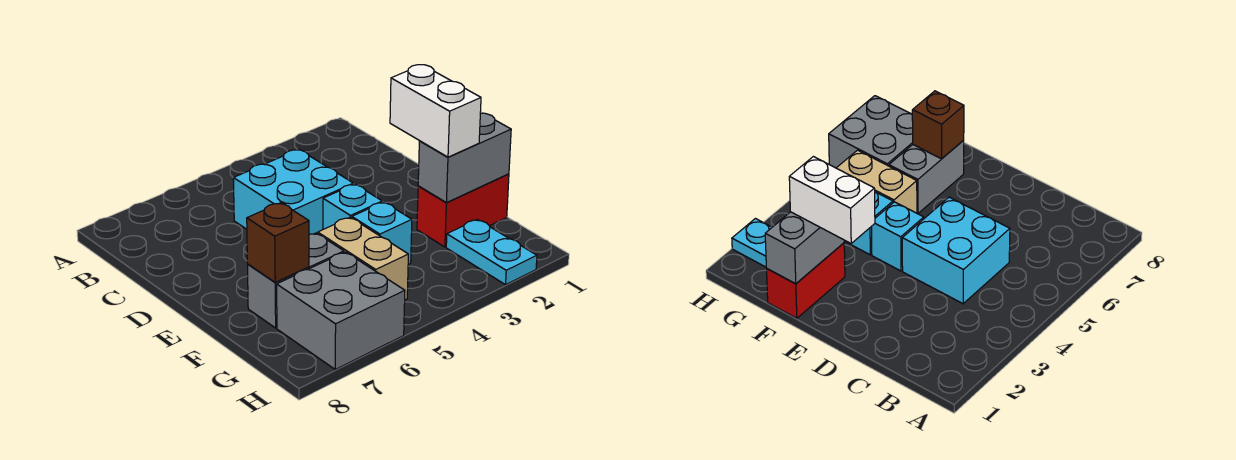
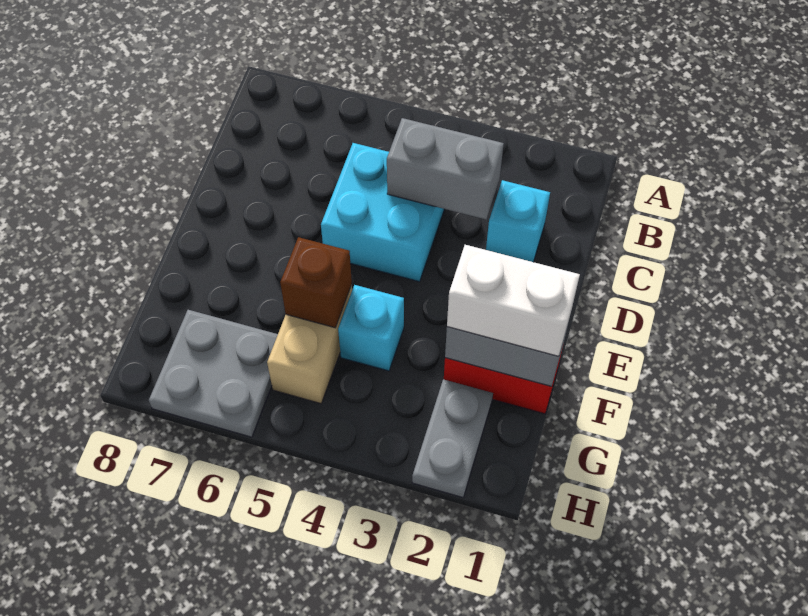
white 1x2 brick [390,65,481,157] -> white 1x2 brick turned to [447,245,580,356]
cyan 1x1 brick [323,184,382,229] -> cyan 1x1 brick moved to [486,180,550,262]
grey 1x2 brick [247,233,344,328] -> grey 1x2 brick moved to [387,118,504,219]
brown 1x1 brick [247,203,309,282] -> brown 1x1 brick moved to [280,237,352,328]
cyan 1x2 plate [446,219,537,285] -> grey 1x2 plate [412,379,493,498]
grey 2x2 brick [277,252,405,369] -> grey 2x2 plate [149,310,278,437]

